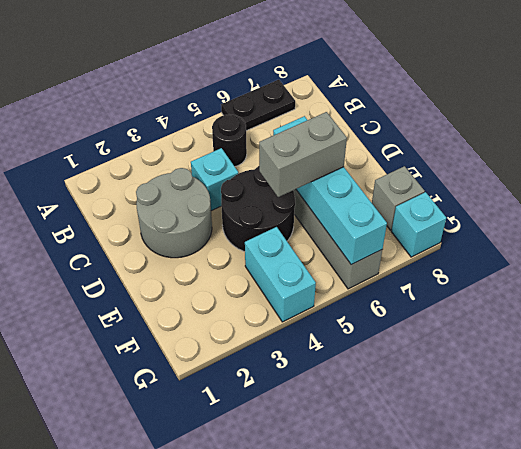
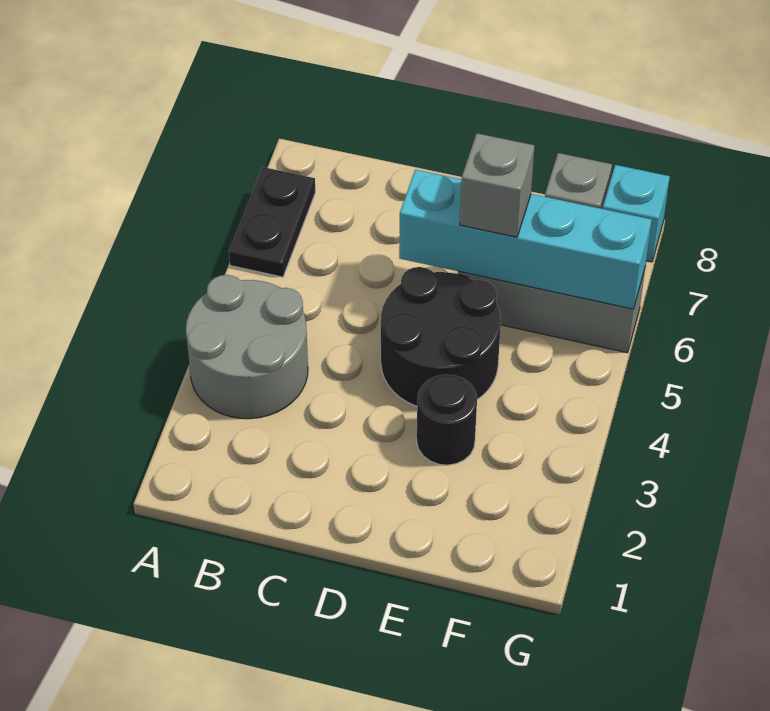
black 1x1 round brick [212,115,247,166] -> black 1x1 round brick moved to [417,374,477,465]
grey 2x2 round brick [136,168,212,258] -> grey 2x2 round brick moved to [186,275,308,419]
cyan 1x1 brick [191,148,238,211] -> none
grey 1x2 brick [259,112,347,197] -> grey 1x1 brick [460,133,535,237]
cyan 1x2 brick [245,227,316,322] -> none

